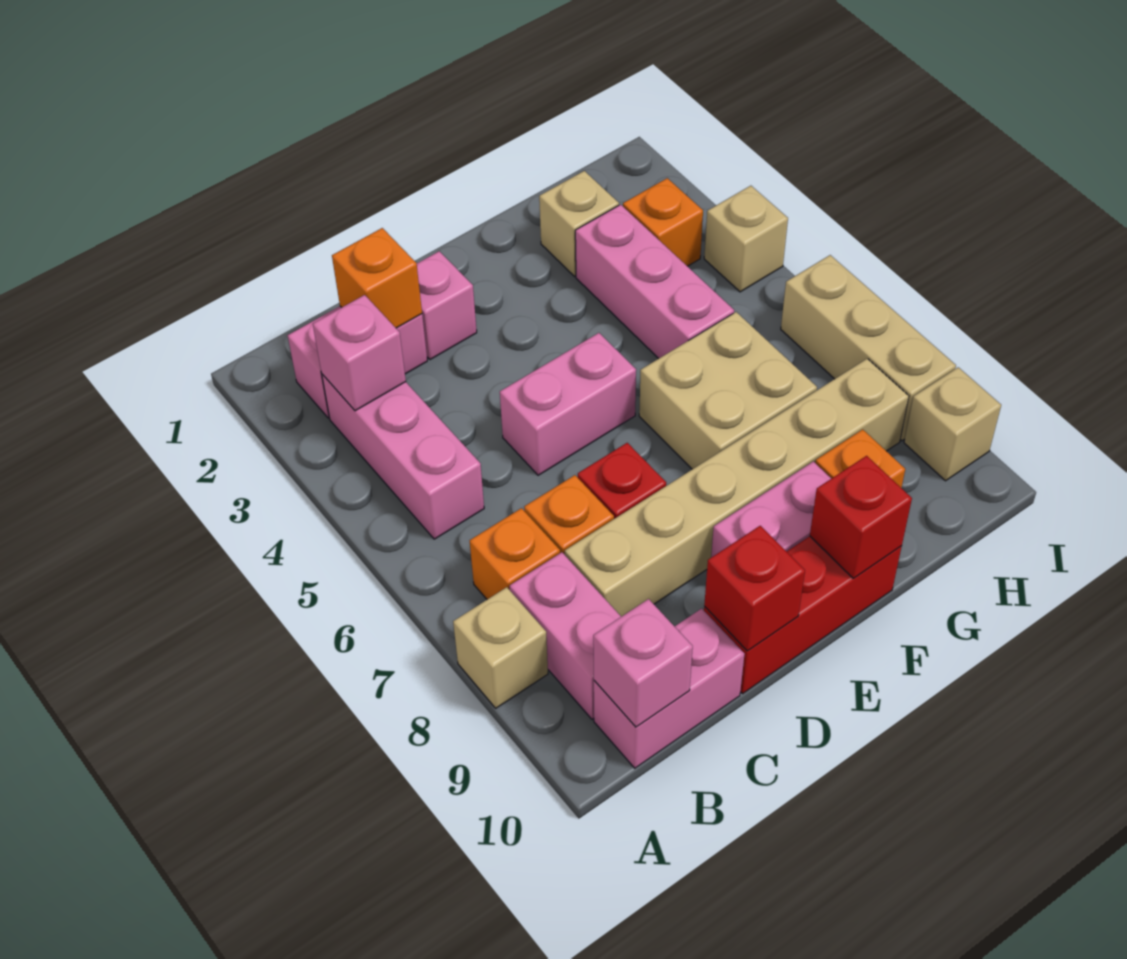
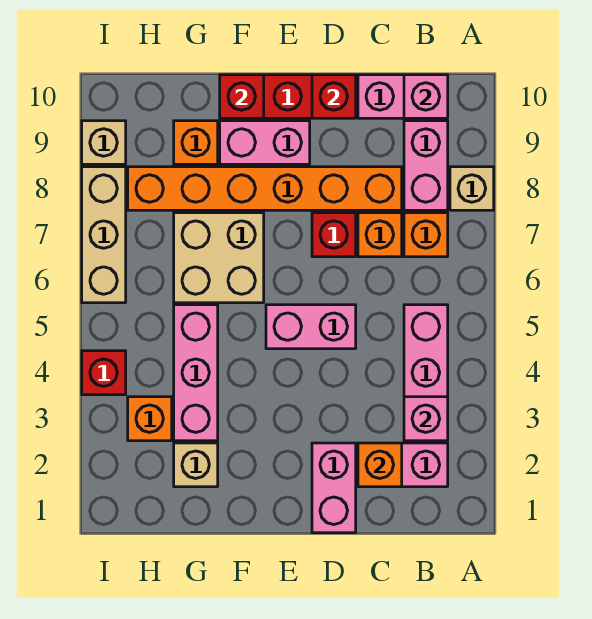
tan 1x6 brick [565,359,909,617] -> orange 1x6 brick [128,167,402,210]
pink 1x1 brick [417,251,477,360] -> pink 1x2 brick [312,443,356,533]
tan 1x1 brick [704,186,788,292] -> red 1x1 brick [82,351,126,395]

